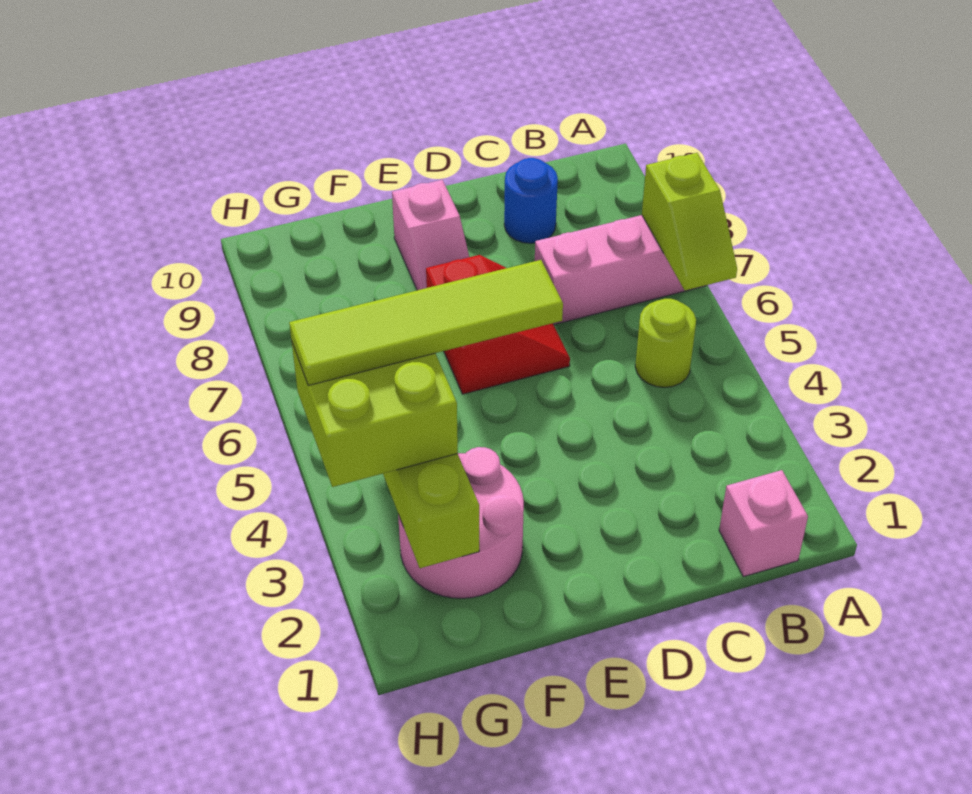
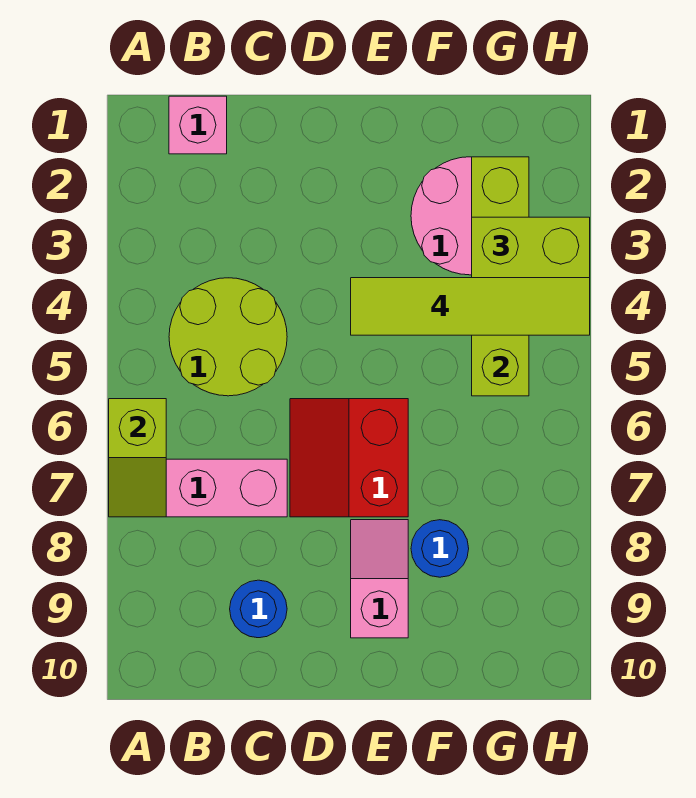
lime 1x2 slope [642,153,737,291] -> lime 1x2 slope turned to [109,399,166,517]
lime 1x1 round brick [635,299,696,387] -> lime 2x2 round brick [169,278,287,396]
none -> blue 1x1 round brick [411,520,469,577]

